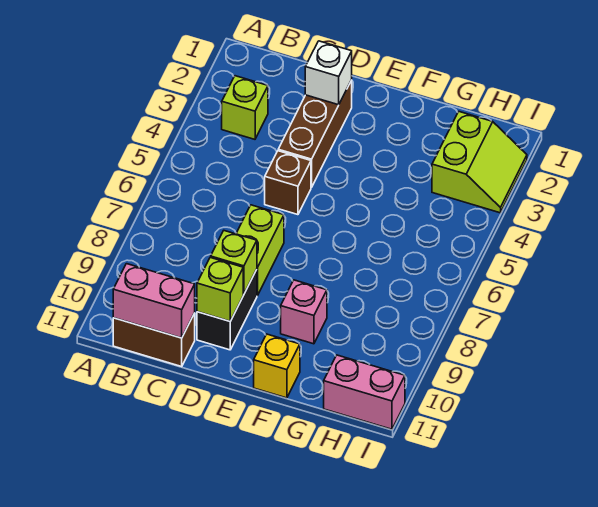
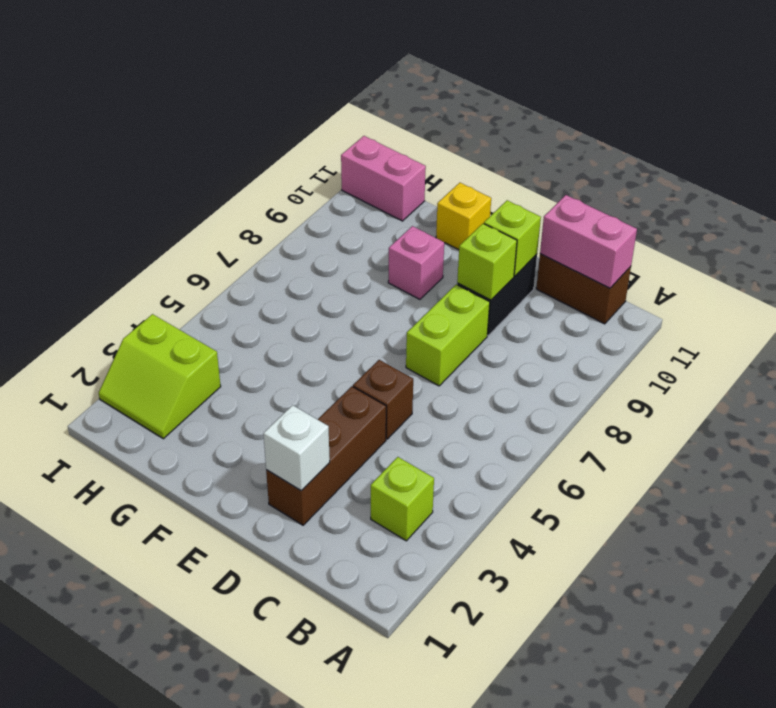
lime 2x2 slope [432,112,527,213] -> lime 2x2 slope turned to [99,314,221,439]

